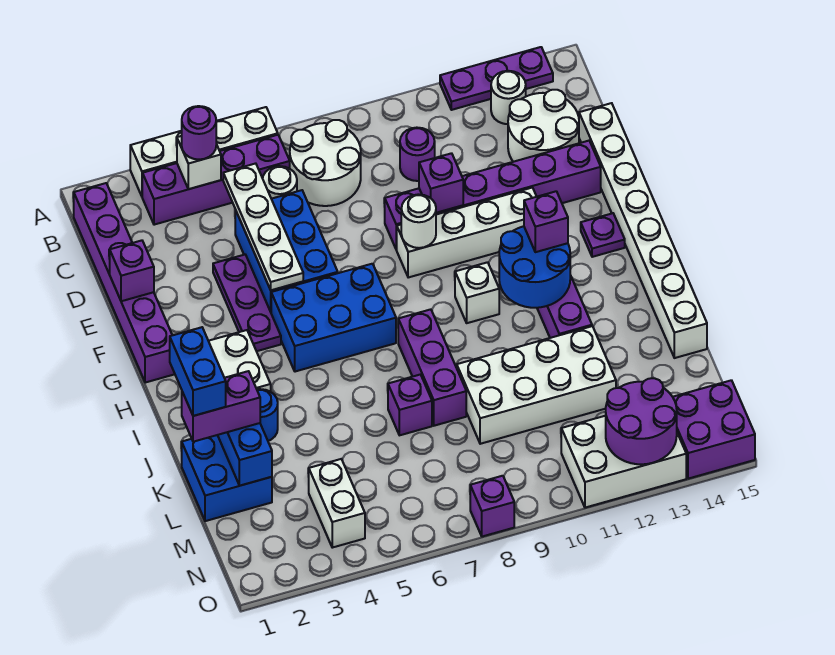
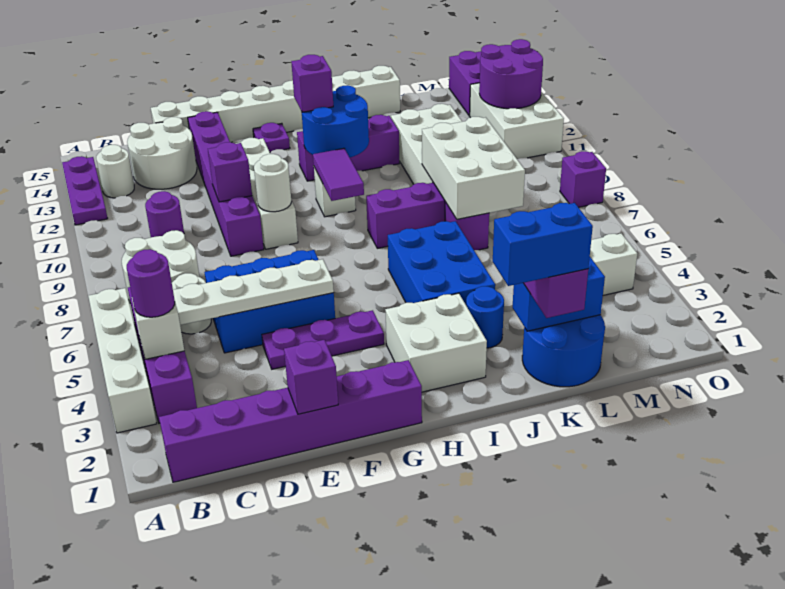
blue 2x3 brick [271,264,396,372] -> blue 2x3 brick moved to [388,221,495,304]
none -> purple 1x2 tile [313,148,364,201]
blue 2x2 brick [182,435,272,521] -> blue 2x2 round brick [522,315,605,387]
none -> white 2x3 brick [422,117,525,219]

